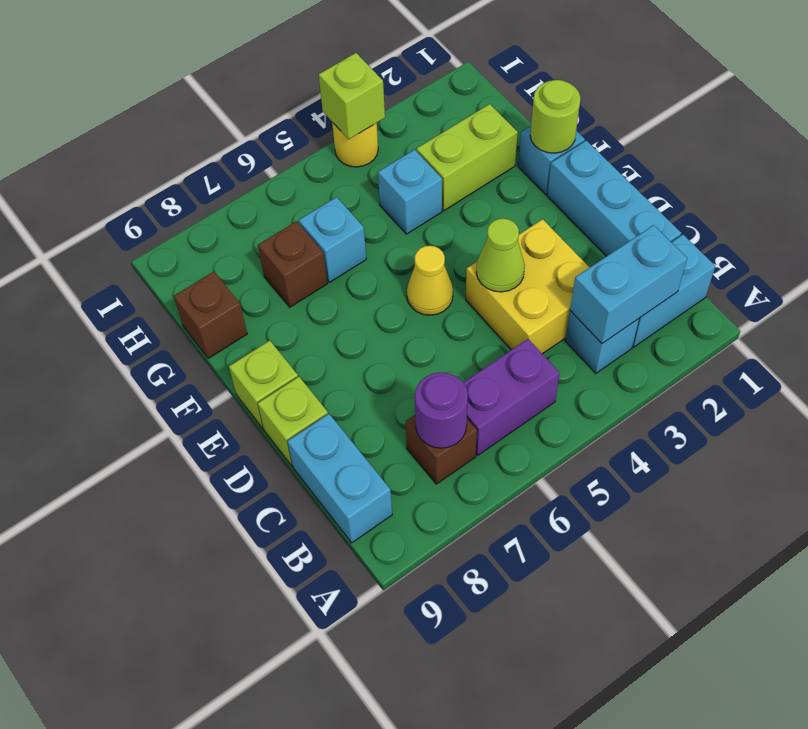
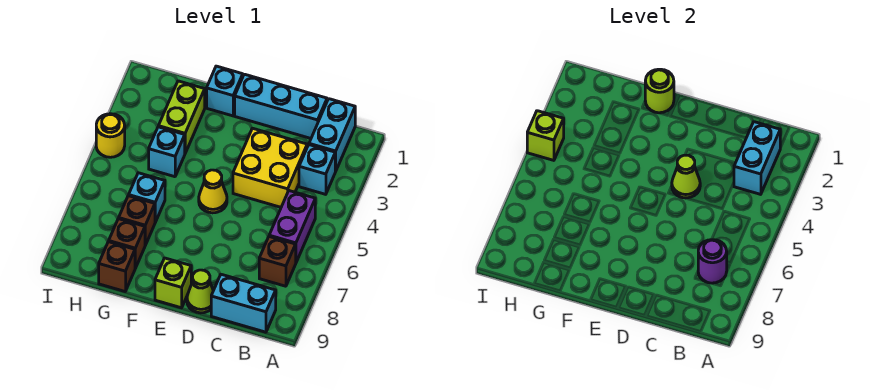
lime 1x1 brick [258,377,328,466] -> lime 1x1 cone [187,270,213,313]
none -> brown 1x1 brick [109,219,145,268]

